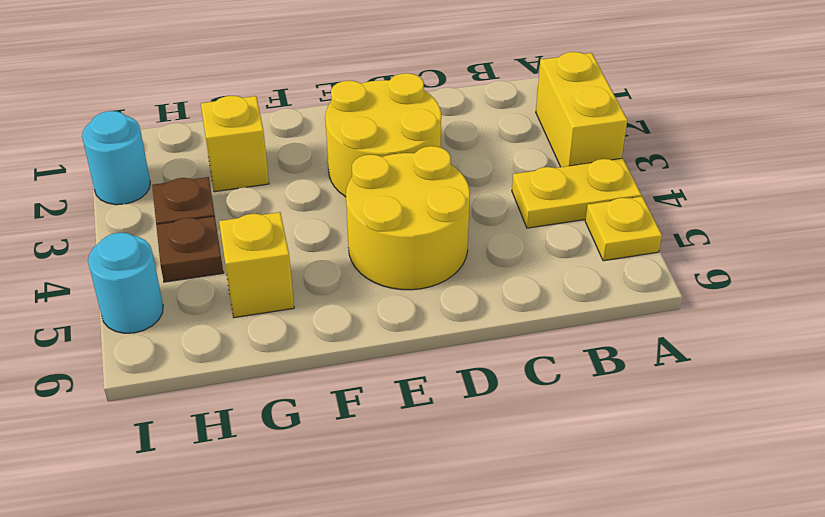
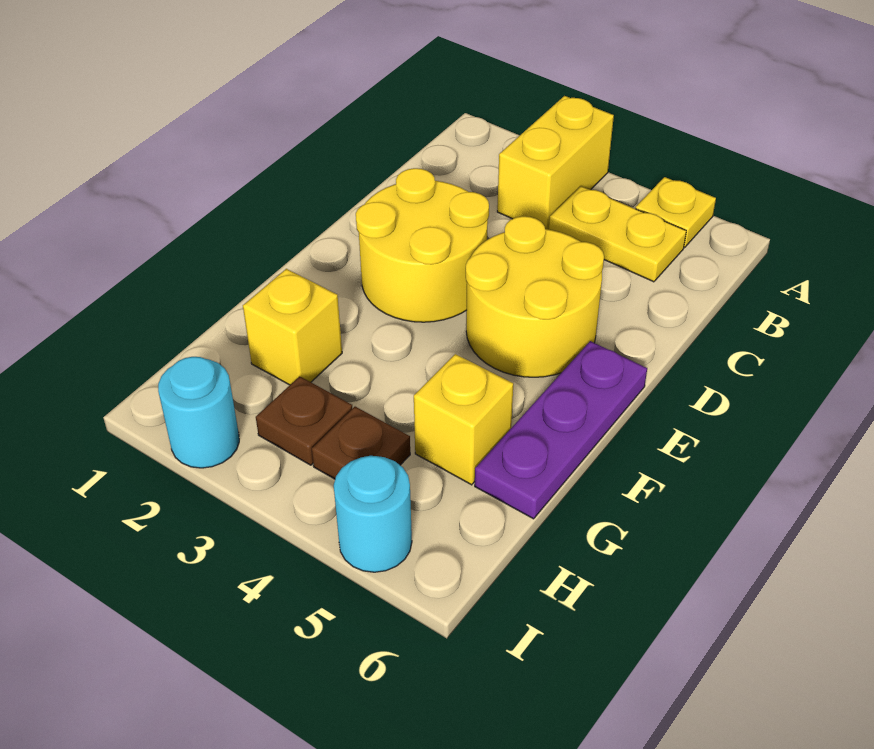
yellow 1x2 brick [536,52,627,167] -> yellow 1x2 brick turned to [497,96,614,230]
yellow 1x2 plate [512,158,641,228] -> yellow 1x2 plate turned to [549,186,686,282]
none -> purple 1x3 plate [475,341,647,519]

